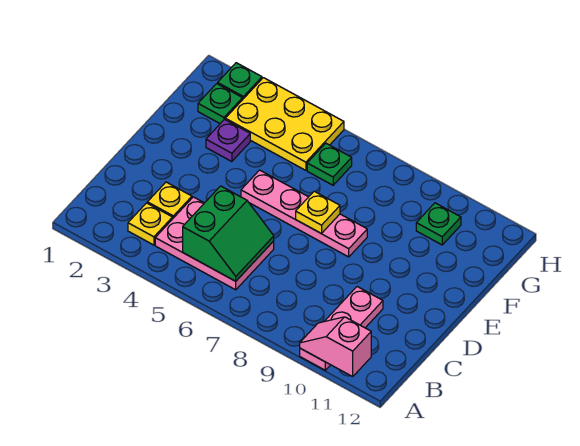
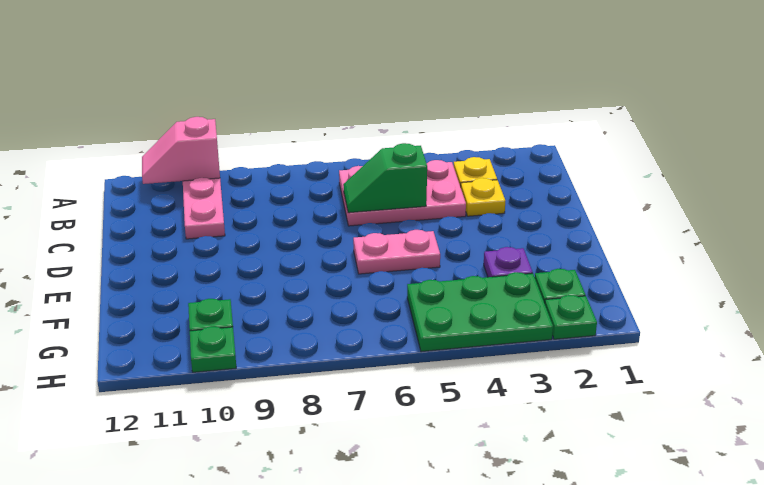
pink 1x2 slope [300,317,371,377] -> pink 1x2 slope turned to [142,117,220,184]
green 2x2 slope [183,186,274,281] -> green 1x2 slope [343,143,427,213]
pink 1x4 plate [241,170,367,257] -> pink 1x2 plate [353,230,440,274]
yellow 1x1 plate [296,191,340,233] -> none
yellow 2x3 plate [225,78,344,170] -> green 2x3 plate [407,272,553,352]
green 1x1 plate [307,143,352,185] -> green 1x1 plate moved to [190,327,236,372]

